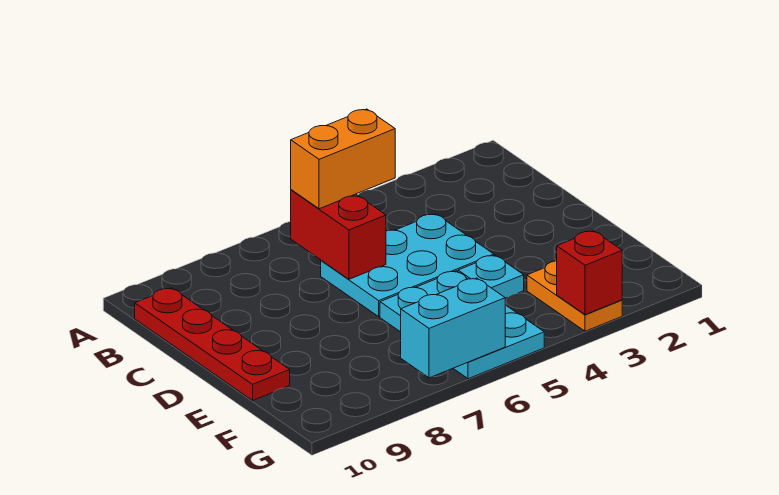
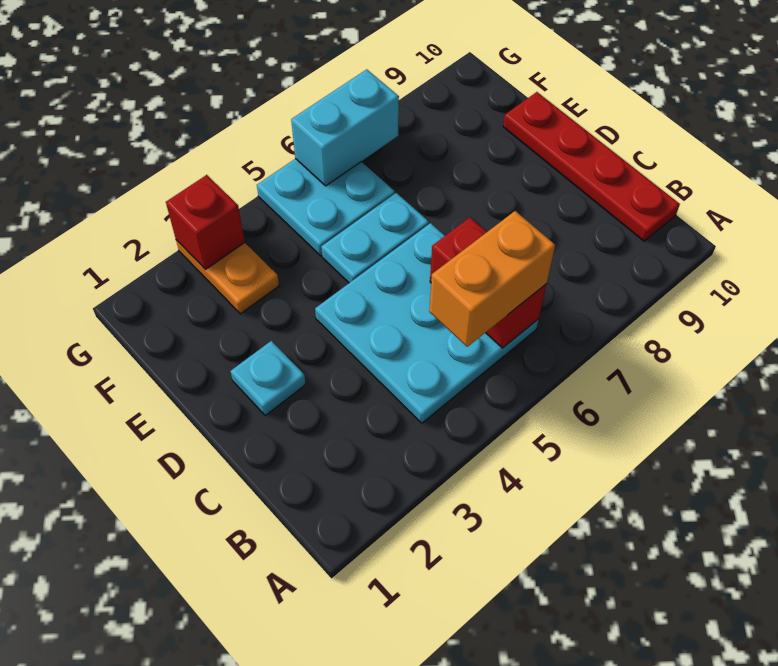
cyan 2x3 plate [321,214,494,317] -> cyan 3x3 plate [315,223,539,423]
cyan 1x1 plate [458,255,524,298] -> cyan 1x1 plate moved to [230,341,306,416]

